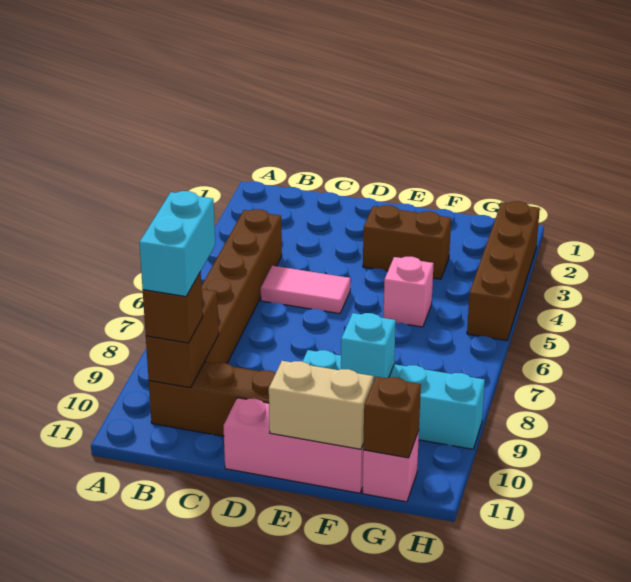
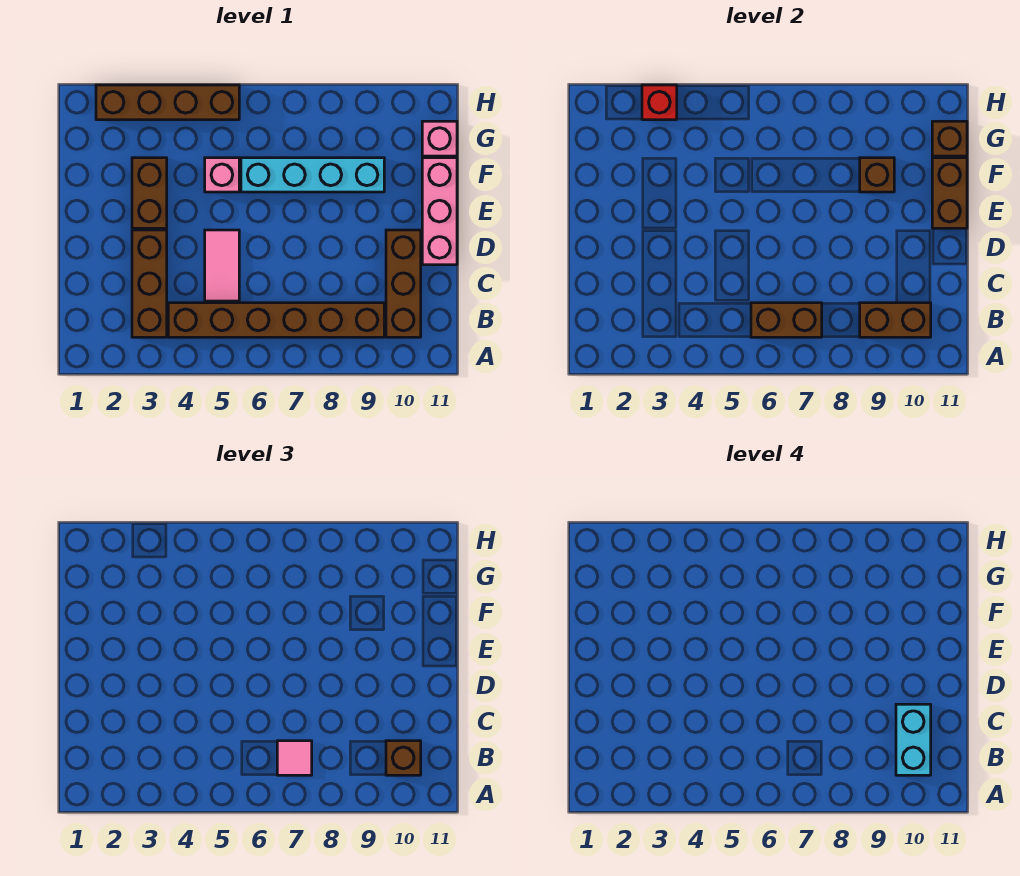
none -> brown 1x3 brick [132,230,167,337]
none -> brown 1x2 brick [751,303,822,337]
none -> pink 1x1 tile [277,741,312,775]
cyan 1x2 brick [139,191,215,297] -> cyan 1x2 brick turned to [896,704,931,775]
cyan 1x4 brick [302,350,485,449] -> cyan 1x4 brick turned to [241,158,384,192]
tan 1x2 brick [269,361,373,449] -> brown 1x2 brick [932,158,967,228]
cyan 1x1 brick [341,313,396,381] -> brown 1x1 brick [860,158,894,192]
none -> red 1x1 brick [642,85,677,120]

